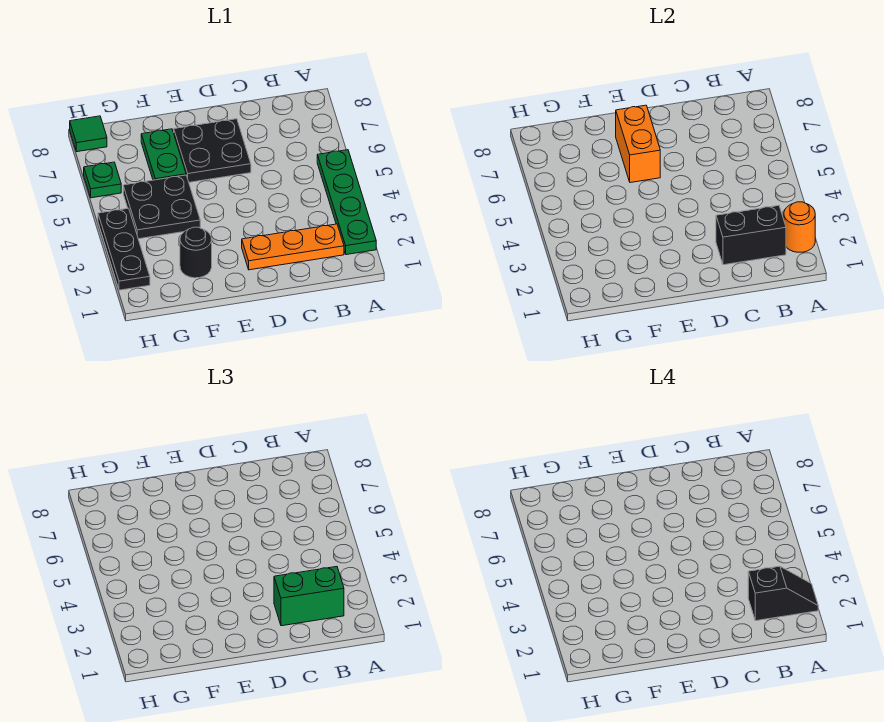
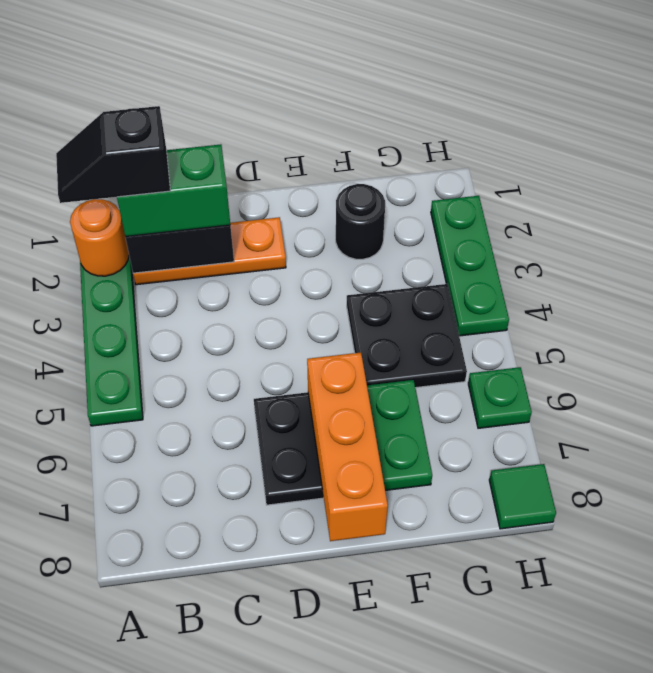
orange 1x2 brick [616,105,660,183] -> orange 1x3 brick [307,353,388,541]
black 1x3 plate [98,208,150,290] -> green 1x3 plate [431,196,509,336]

